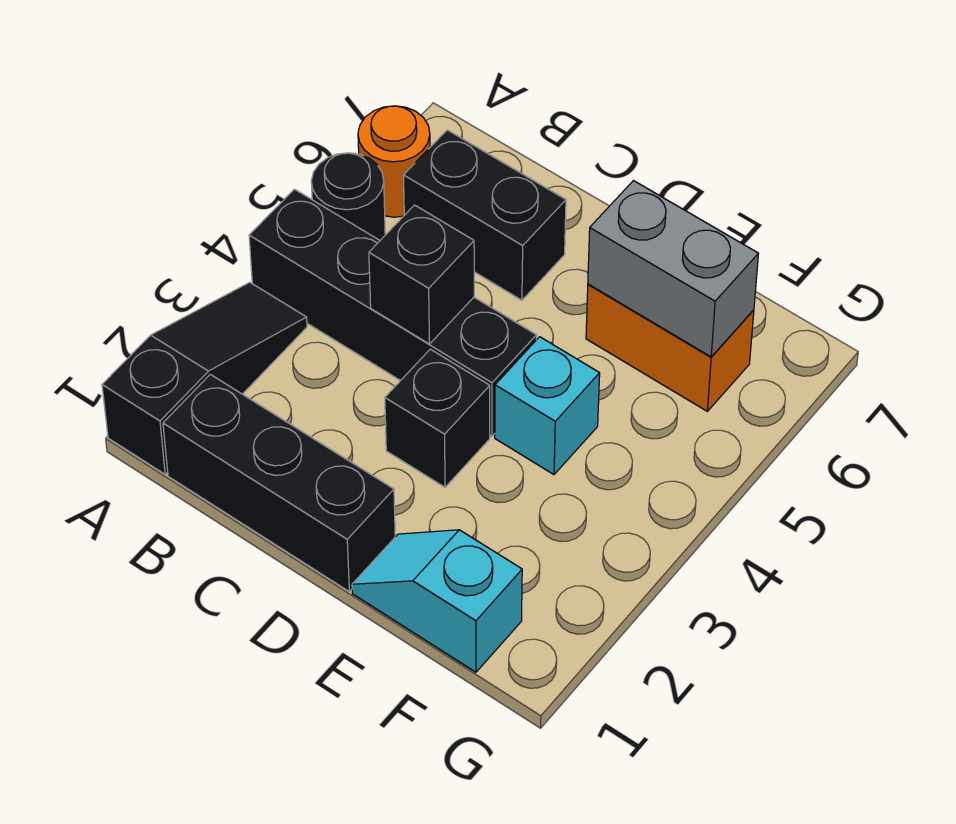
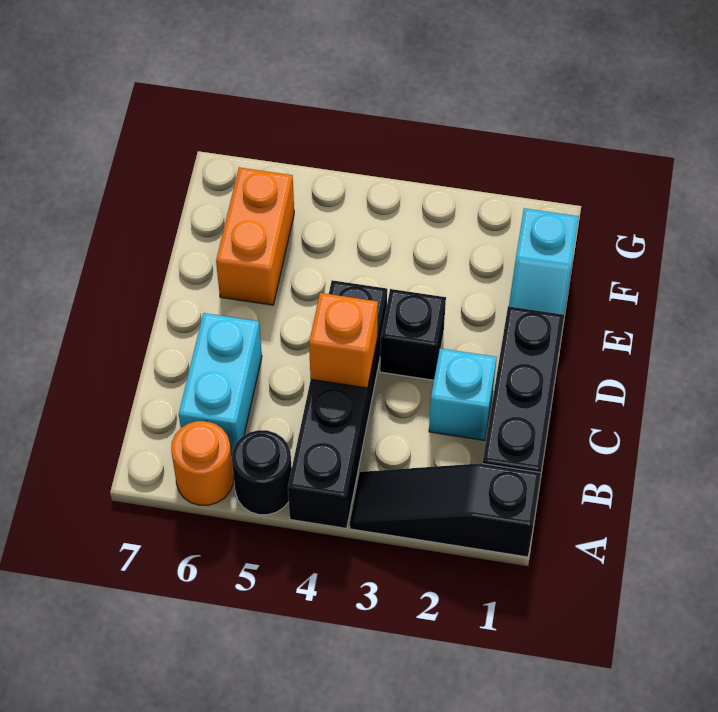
black 1x2 brick [404,130,566,300] -> cyan 1x2 brick [179,313,262,455]
black 1x1 brick [369,205,474,344] -> orange 1x1 brick [309,293,378,388]
cyan 1x1 brick [495,337,600,475] -> cyan 1x1 brick moved to [429,348,497,441]
grey 1x2 brick [588,181,758,357] -> none

